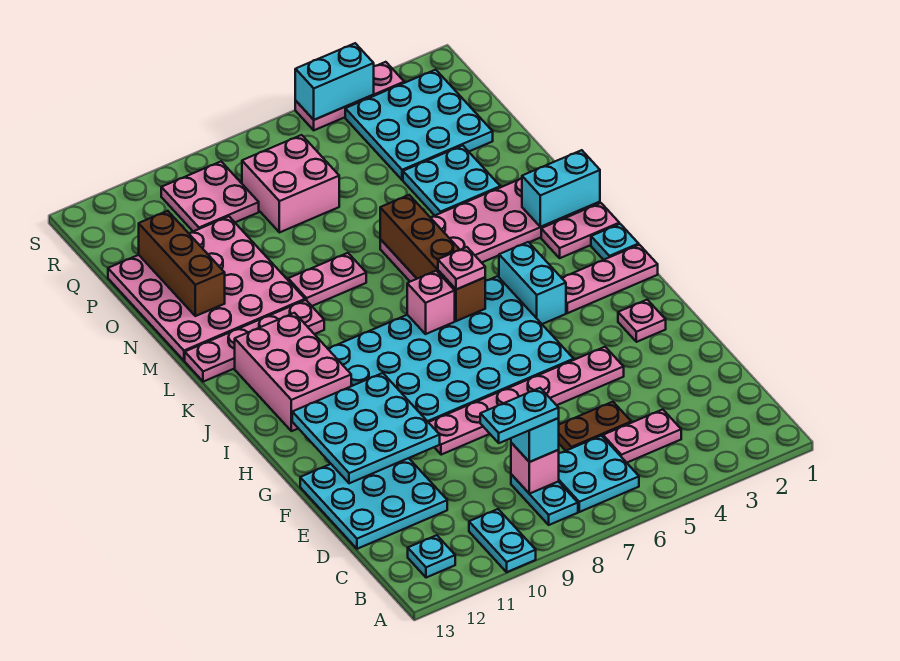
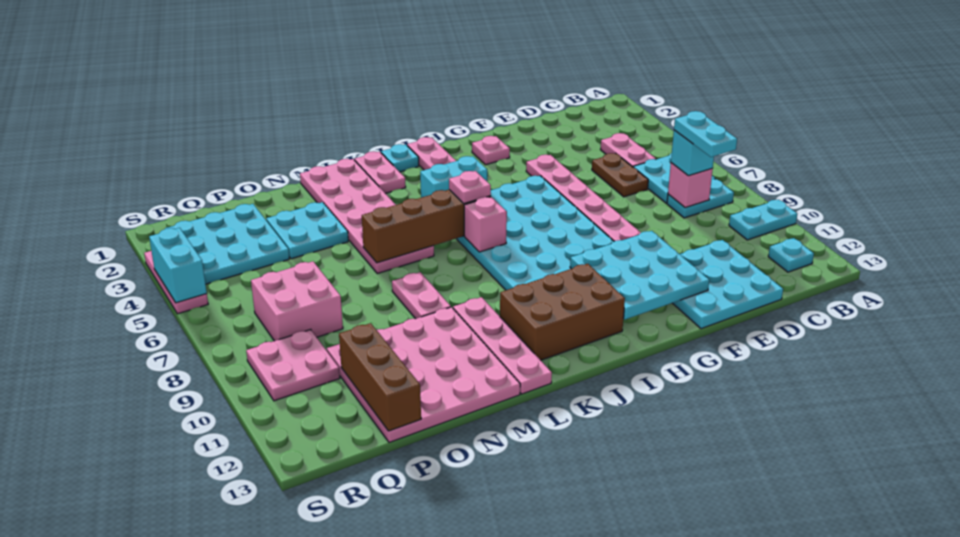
pink 2x3 brick [235,313,351,431] -> brown 2x3 brick [500,264,625,360]
cyan 1x2 brick [522,150,600,227] -> none
brown 1x3 brick [139,211,225,316] -> brown 1x3 brick turned to [339,323,421,431]

